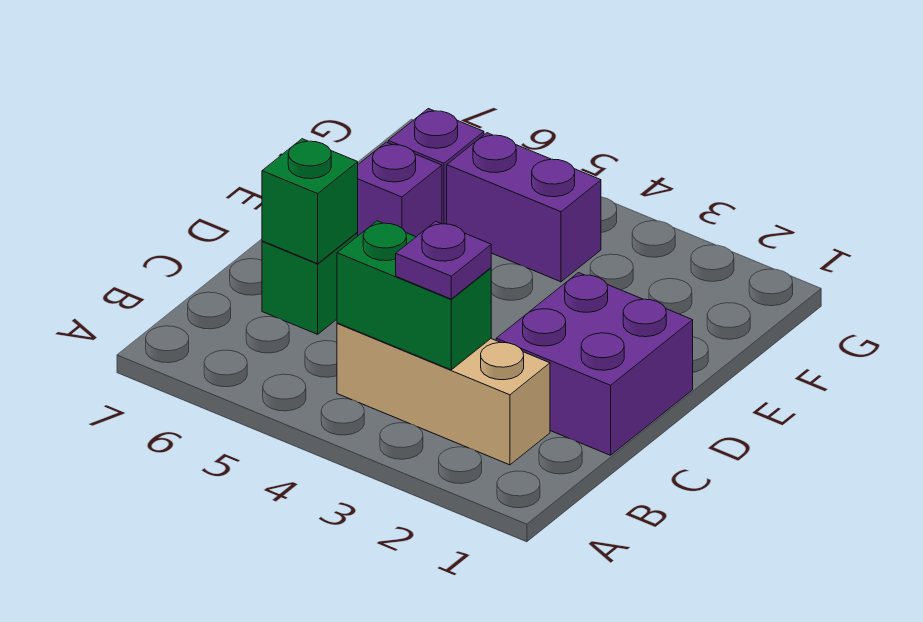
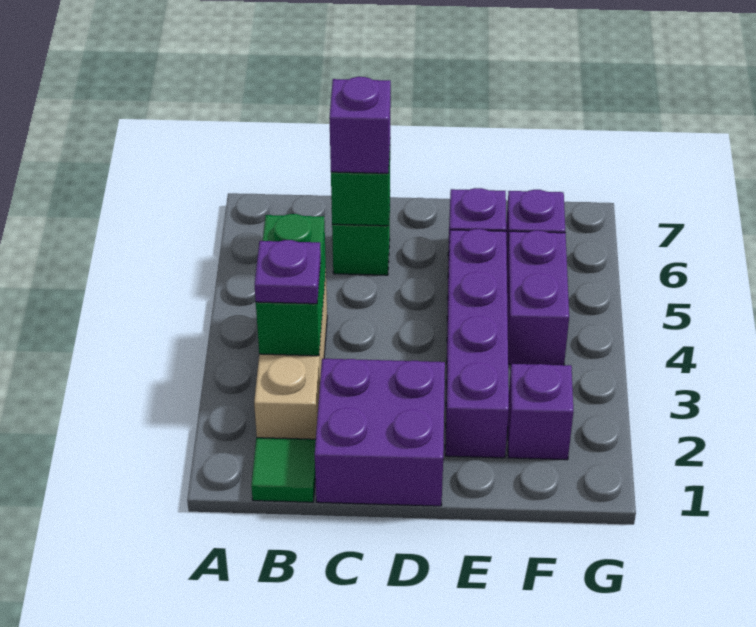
none -> green 1x1 tile [251,438,316,502]
none -> purple 1x1 brick [329,77,391,173]
none -> purple 1x4 brick [445,229,509,458]
none -> purple 1x1 brick [508,364,573,460]

